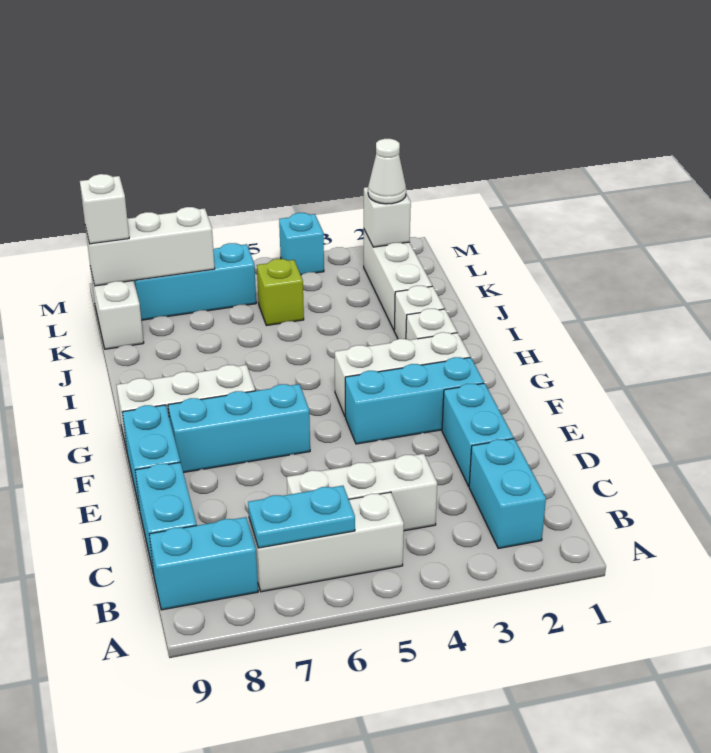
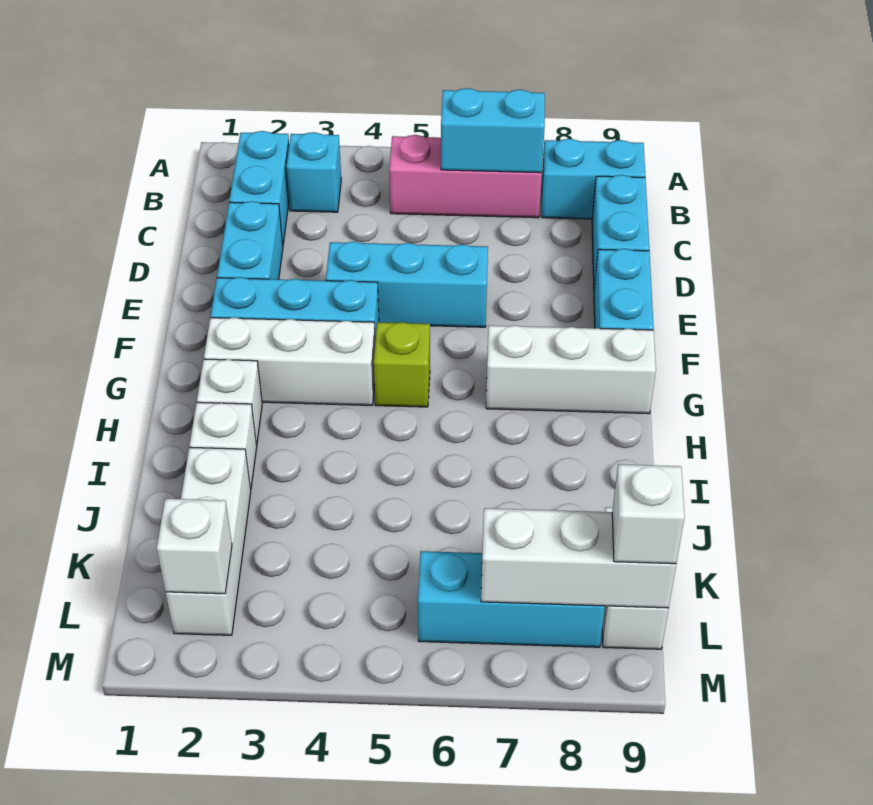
white 1x3 brick [249,492,404,592] -> pink 1x3 brick [389,135,542,218]
cyan 1x2 plate [248,486,355,548] -> cyan 1x2 brick [441,88,545,173]
white 1x3 brick [287,454,437,531] -> none
cyan 1x3 brick [168,384,310,473] -> cyan 1x3 brick moved to [326,241,488,327]
lime 1x1 brick [257,259,304,326] -> lime 1x1 brick moved to [374,322,430,407]
white 1x1 cone [368,139,406,204] -> none
cyan 1x1 brick [279,213,324,275] -> cyan 1x1 brick moved to [286,132,341,212]

